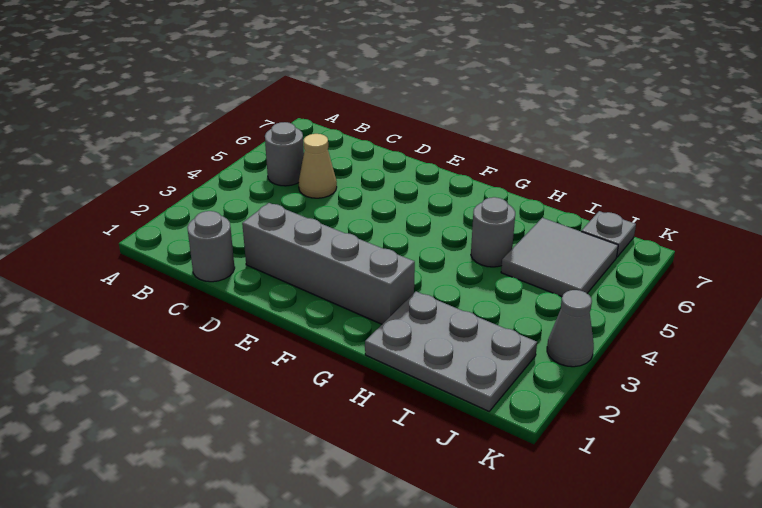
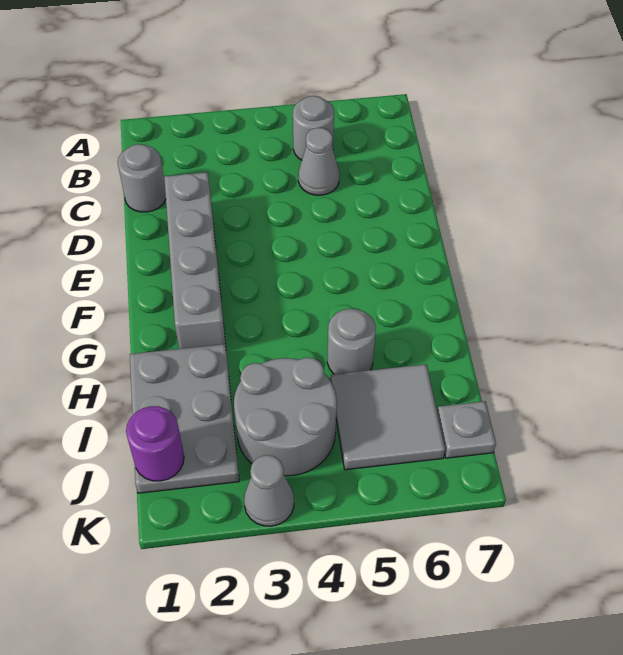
tan 1x1 cone [299,134,337,198] -> grey 1x1 cone [298,128,339,195]
none -> grey 2x2 round brick [234,357,337,476]
none -> purple 1x1 round brick [126,406,184,481]

